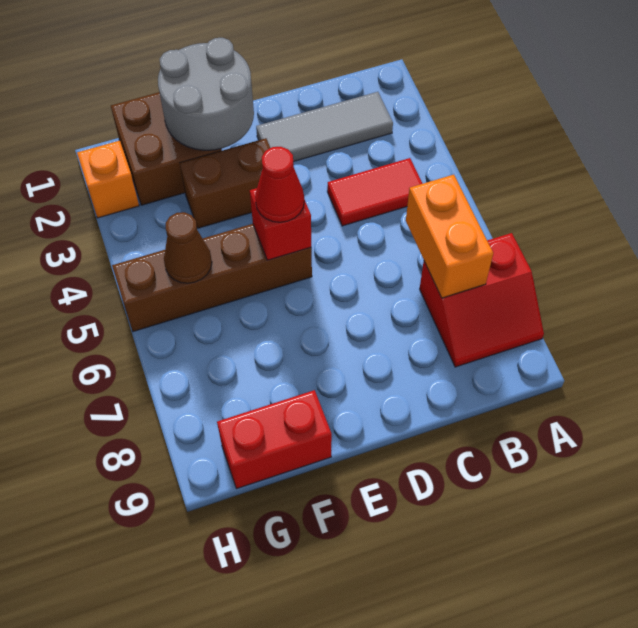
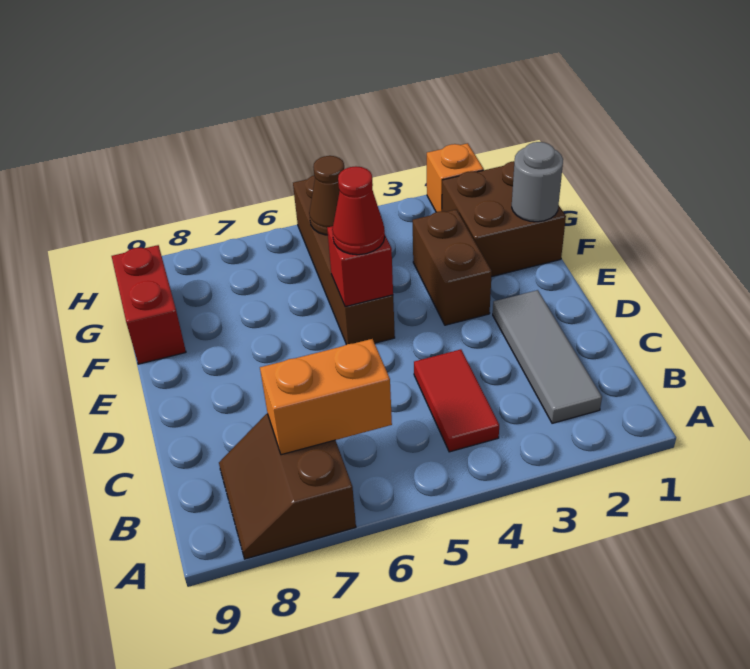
red 2x2 slope [420,233,544,367] -> brown 2x2 slope [219,414,356,559]
grey 2x2 round brick [158,38,254,150] -> grey 1x1 round brick [512,142,563,222]

